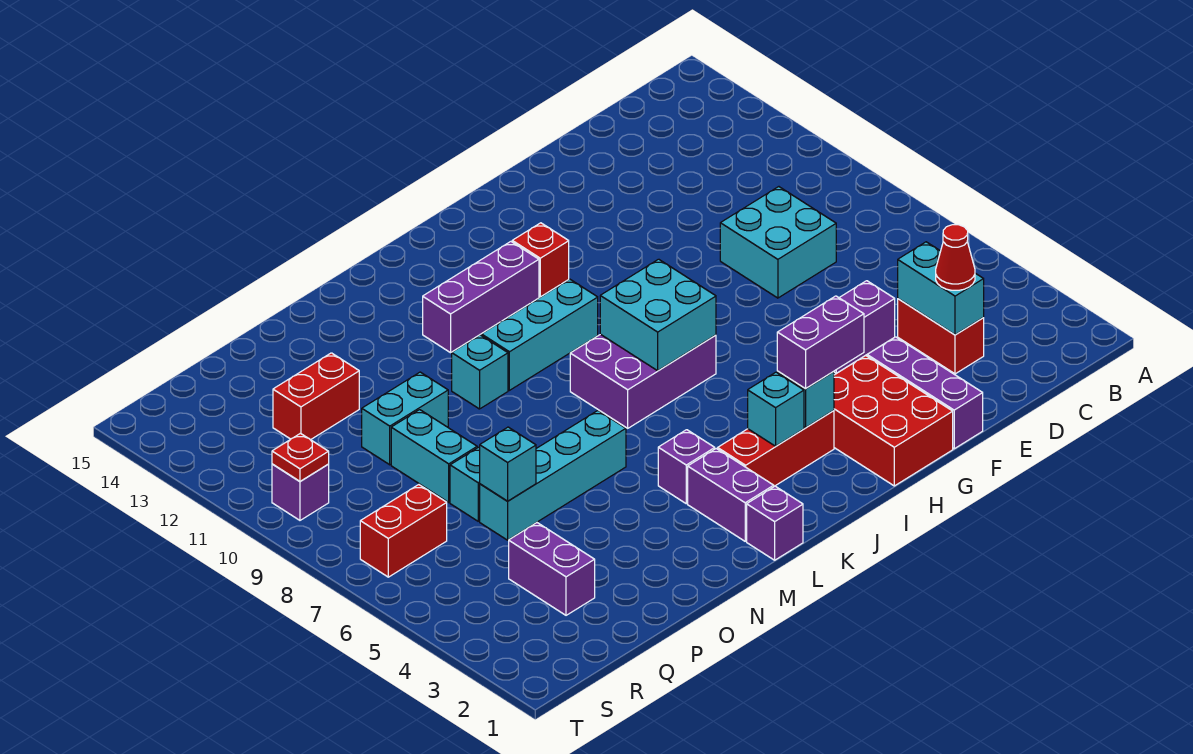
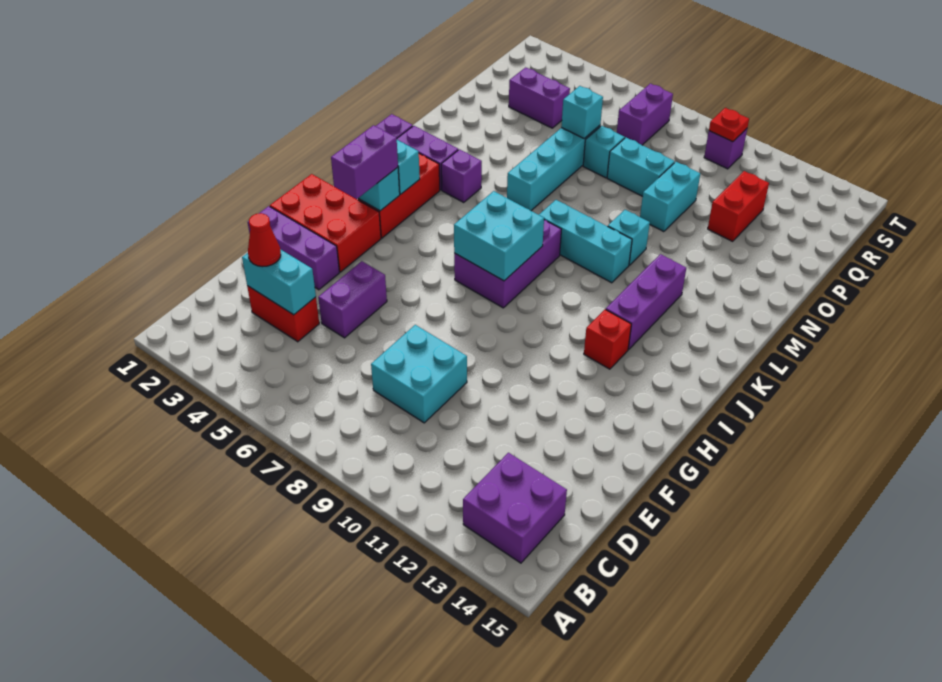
none -> purple 2x2 brick [463,453,567,563]
cyan 1x3 brick [481,279,598,390] -> cyan 1x3 brick turned to [539,200,632,283]
red 1x2 brick [360,485,447,577] -> purple 1x2 brick [617,84,673,145]

